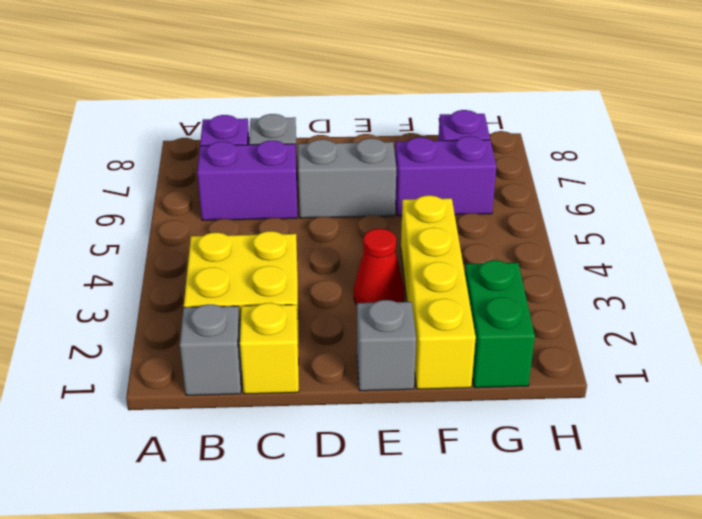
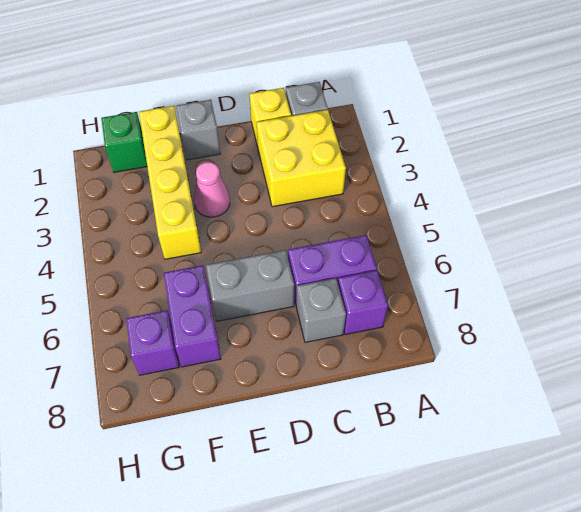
red 1x1 cone [354,229,404,304] -> pink 1x1 cone [194,162,230,217]
purple 1x2 brick [395,136,496,216] -> purple 1x2 brick turned to [164,265,221,367]
green 1x2 brick [465,260,535,388] -> green 1x1 brick [101,112,147,172]

